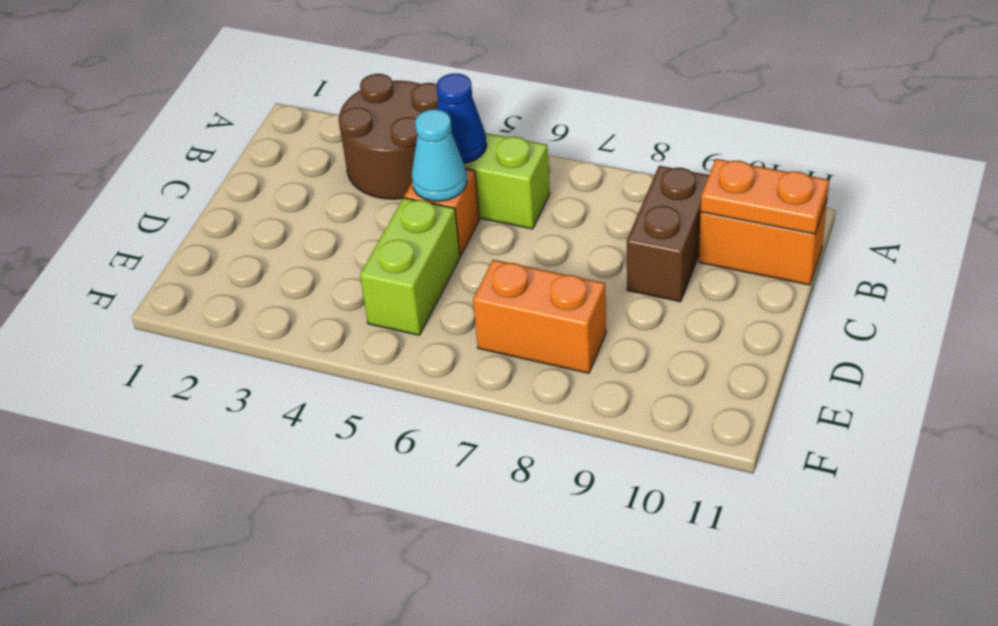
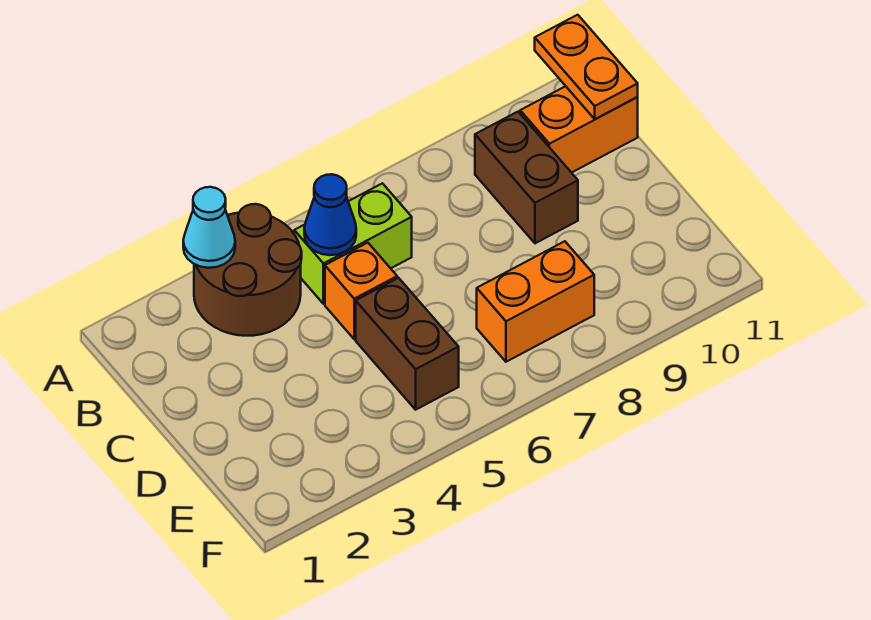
orange 1x2 plate [701,159,829,234] -> orange 1x2 plate turned to [535,15,638,119]
cyan 1x1 cone [412,109,467,201] -> cyan 1x1 cone moved to [183,187,235,268]
lime 1x2 brick [360,198,460,335] -> brown 1x2 brick [356,278,459,410]

